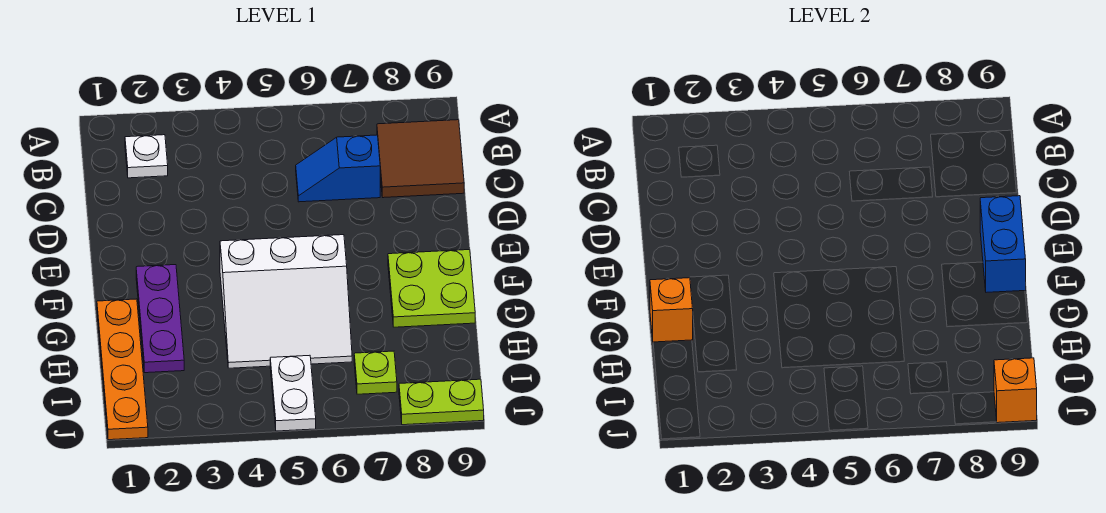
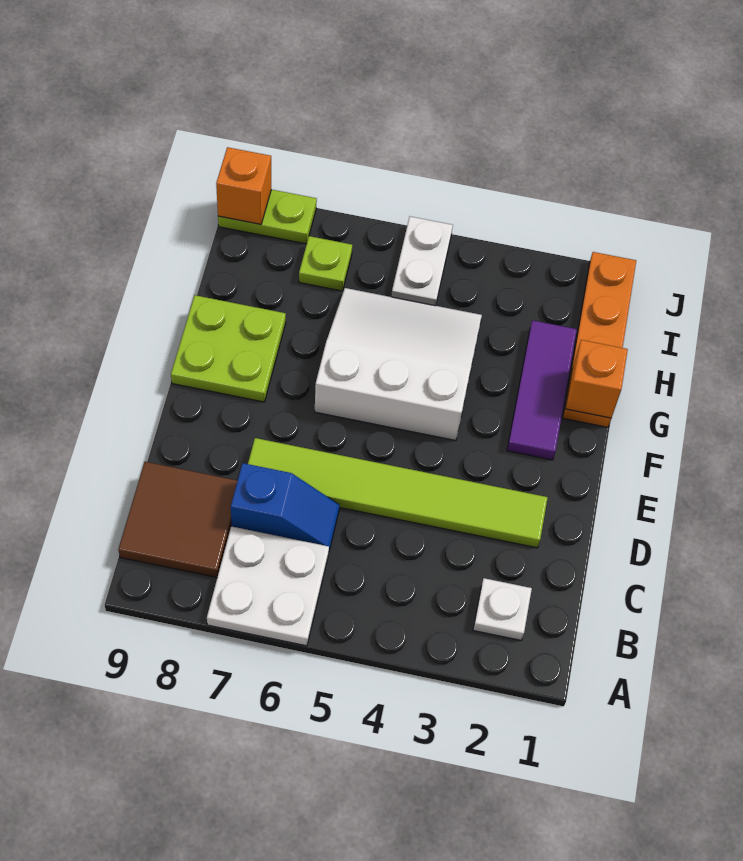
none -> white 2x2 plate [207,526,329,646]
none -> lime 1x6 tile [248,438,548,548]
blue 1x2 brick [980,196,1026,292] -> none
purple 1x3 plate [136,265,184,373] -> purple 1x3 tile [507,320,577,460]

